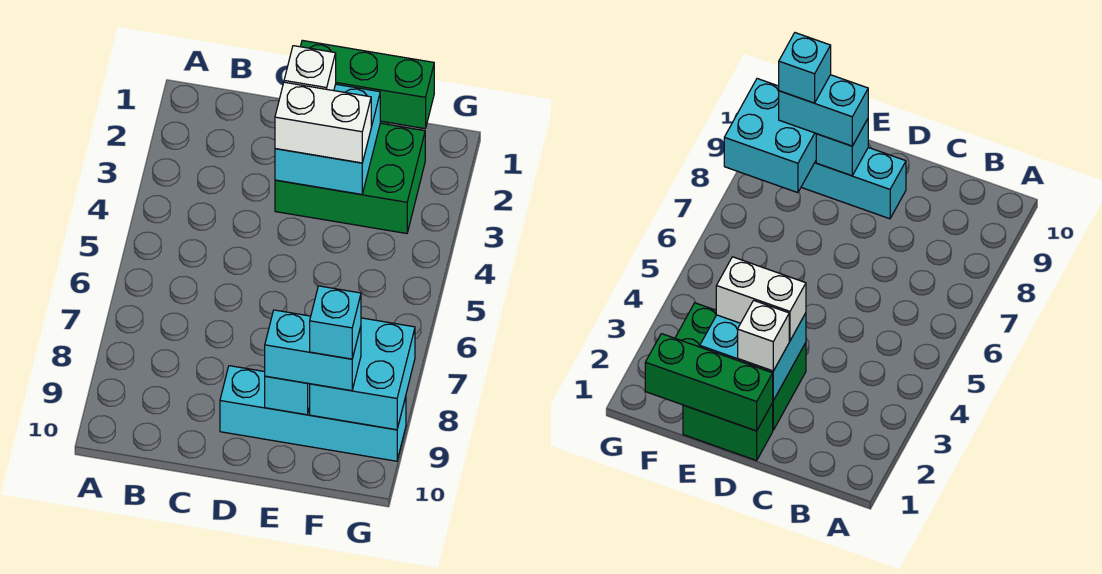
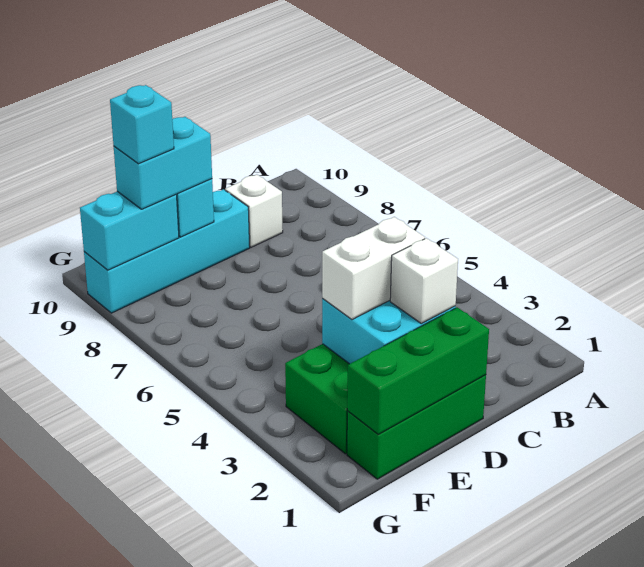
none -> white 1x1 brick [225,175,283,247]
green 1x2 brick [683,403,773,460] -> green 1x3 brick [347,375,486,479]
cyan 2x2 brick [310,318,415,430] -> cyan 1x2 brick [80,191,179,270]

